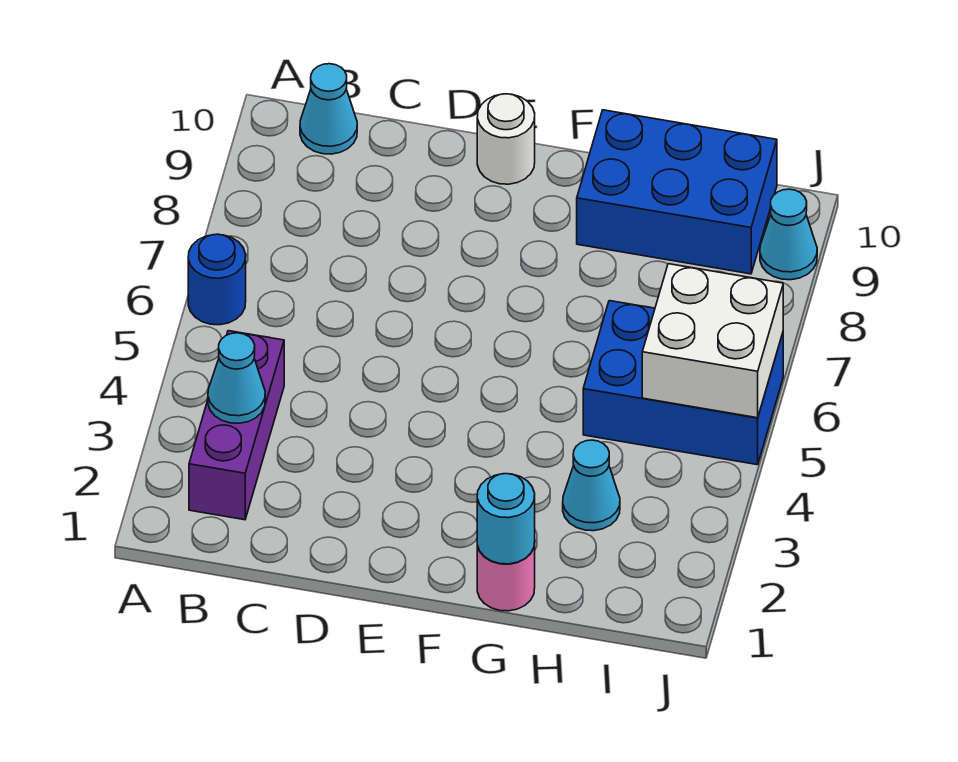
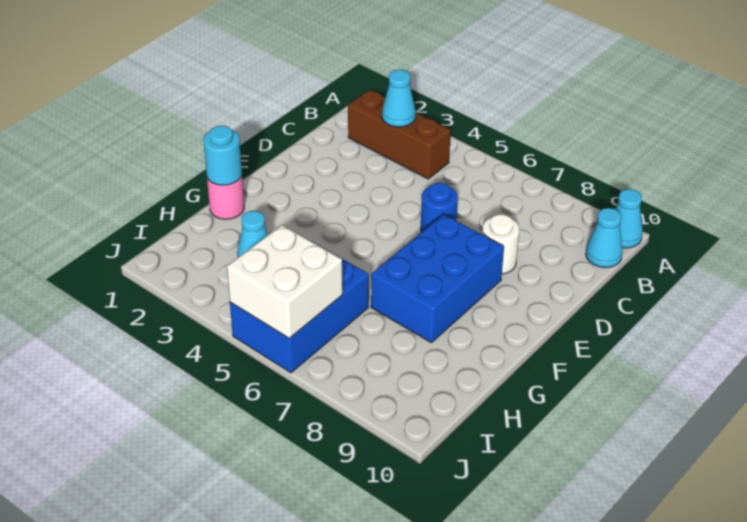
blue 1x1 round brick [188,234,246,325] -> blue 1x1 round brick moved to [421,183,458,232]
purple 1x3 brick [189,331,284,520] -> brown 1x3 brick [348,90,451,179]
white 1x1 round brick [477,94,535,184] -> white 1x1 round brick moved to [482,214,520,274]
blue 2x3 brick [577,110,777,274] -> blue 2x3 brick moved to [371,214,504,343]
cyan 1x1 cone [760,189,817,280] -> cyan 1x1 cone moved to [616,189,643,248]

